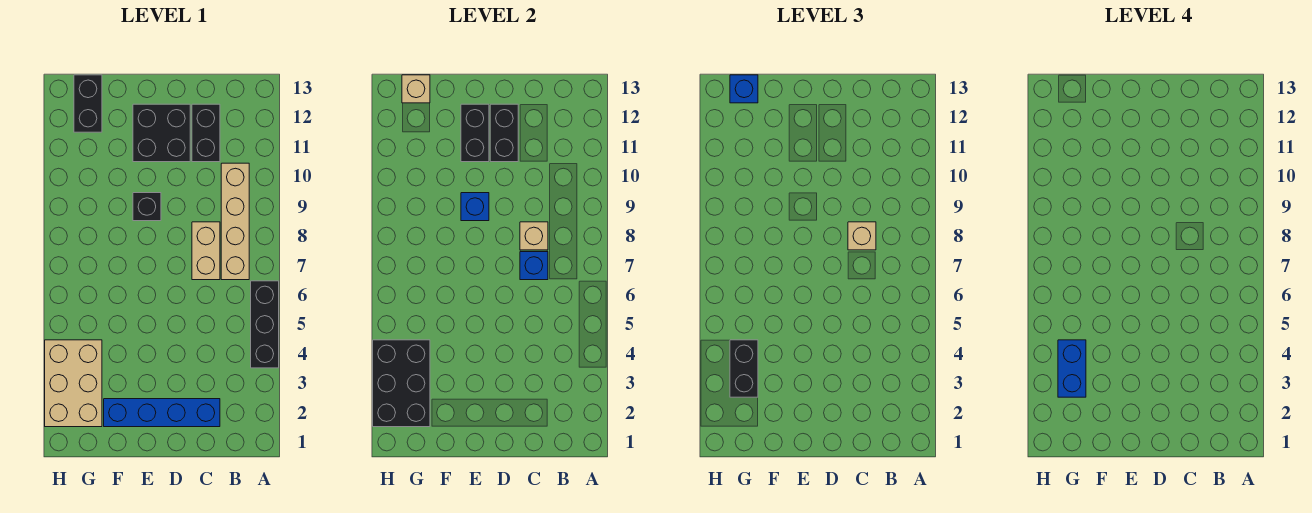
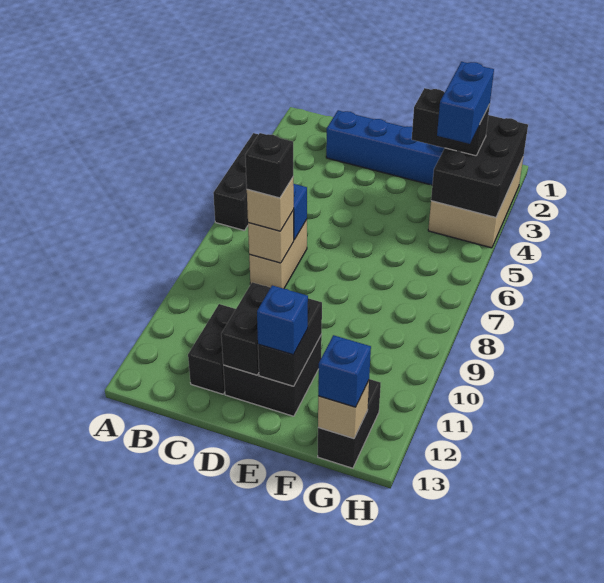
tan 1x4 brick [221,163,249,280] -> none
black 1x1 brick [133,193,161,221] -> black 1x1 brick moved to [245,133,293,198]
blue 1x1 brick [461,193,489,221] -> blue 1x1 brick moved to [257,285,308,355]
black 1x2 brick [730,340,758,397] -> black 1x2 brick turned to [412,88,490,156]

